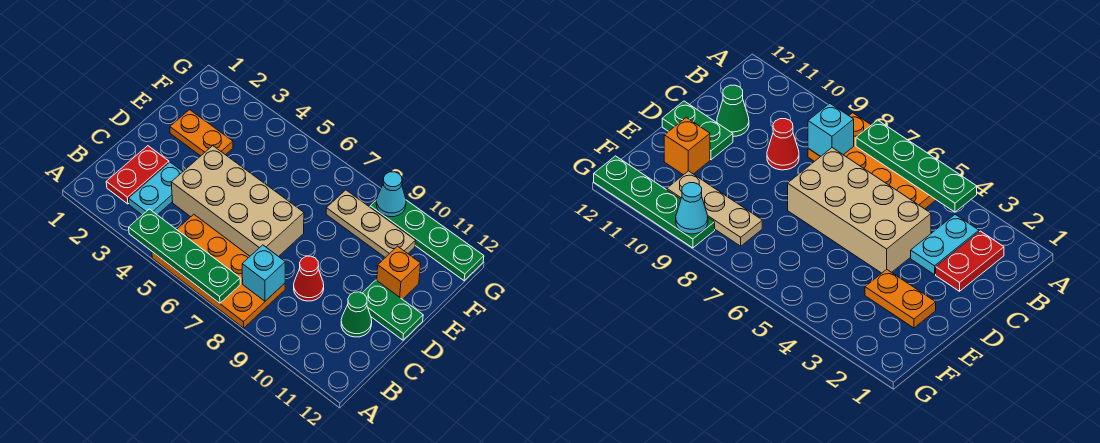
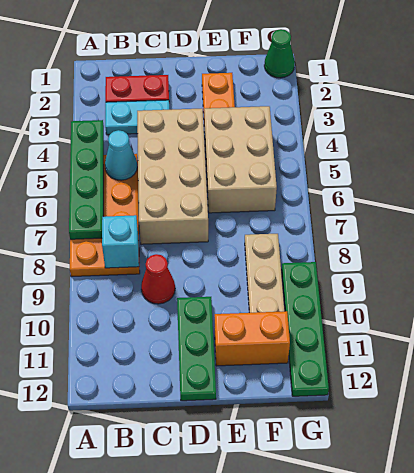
green 1x1 cone [341,292,372,337] -> green 1x1 cone moved to [264,29,295,78]
green 1x2 plate [363,280,423,340] -> green 1x3 plate [177,297,216,401]
none -> tan 2x3 brick [204,106,277,213]
orange 1x1 brick [377,246,421,299] -> orange 1x2 brick [215,311,290,366]
cyan 1x1 cone [376,172,406,217] -> cyan 1x1 cone moved to [105,130,137,180]

